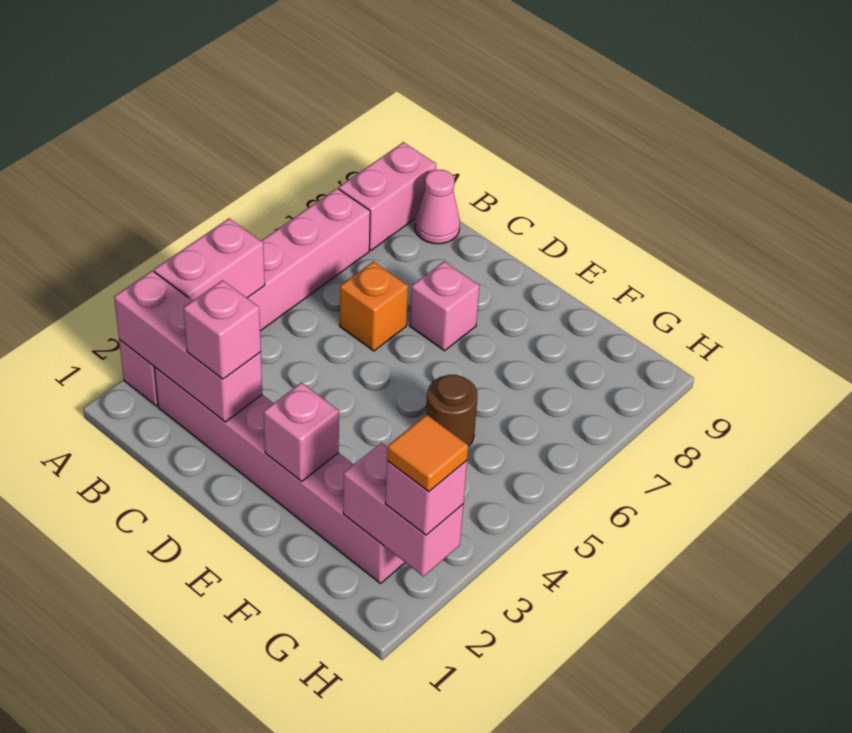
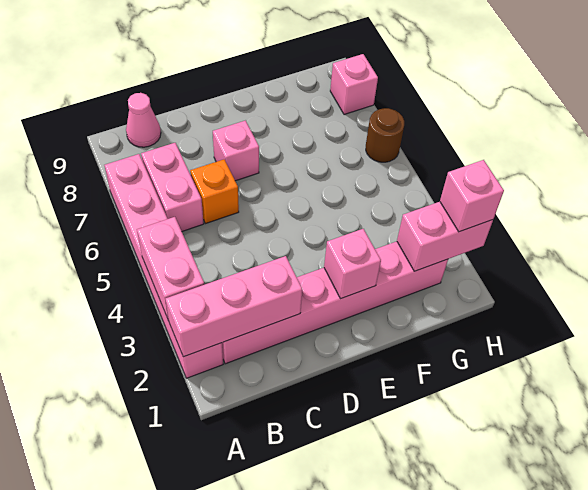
pink 1x2 brick [339,142,436,250] -> pink 1x2 brick moved to [141,143,204,231]
pink 1x1 brick [184,280,261,379] -> pink 1x1 brick moved to [330,54,378,115]
brown 1x1 round brick [426,375,478,447] -> brown 1x1 round brick moved to [366,108,404,162]
orange 1x1 tile [387,415,468,492] -> none

